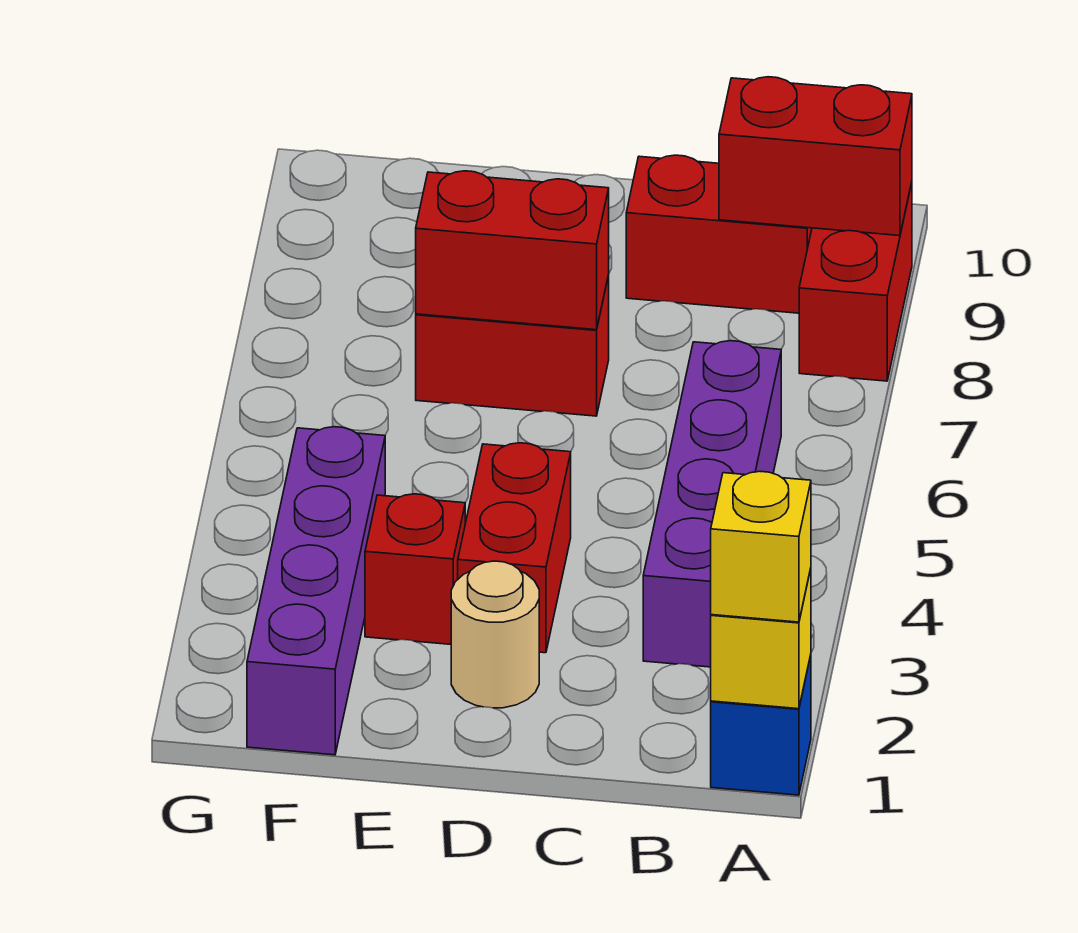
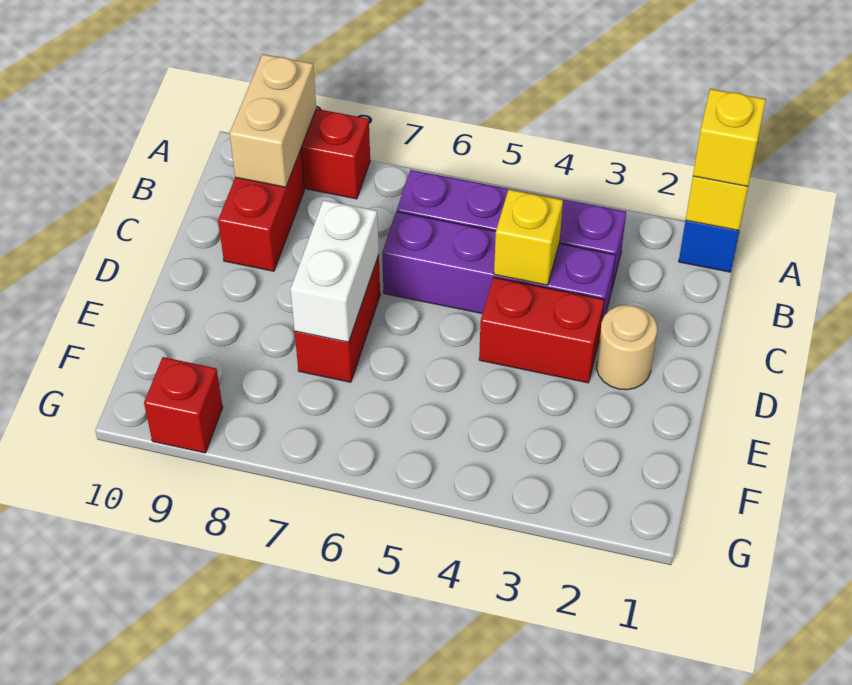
red 1x2 brick [719,77,912,236] -> tan 1x2 brick [230,54,316,187]
none -> yellow 1x1 brick [494,189,563,285]
red 1x2 brick [416,171,609,330] -> white 1x2 brick [290,200,379,342]
red 1x1 brick [365,494,465,644] -> red 1x1 brick moved to [144,357,223,453]
purple 1x4 brick [247,427,385,755] -> purple 1x4 brick moved to [382,212,615,319]

